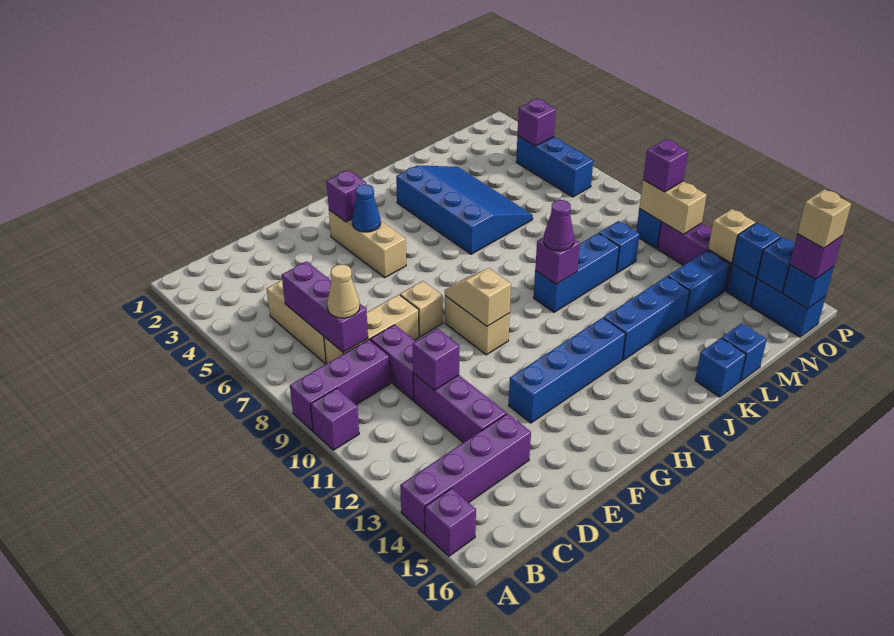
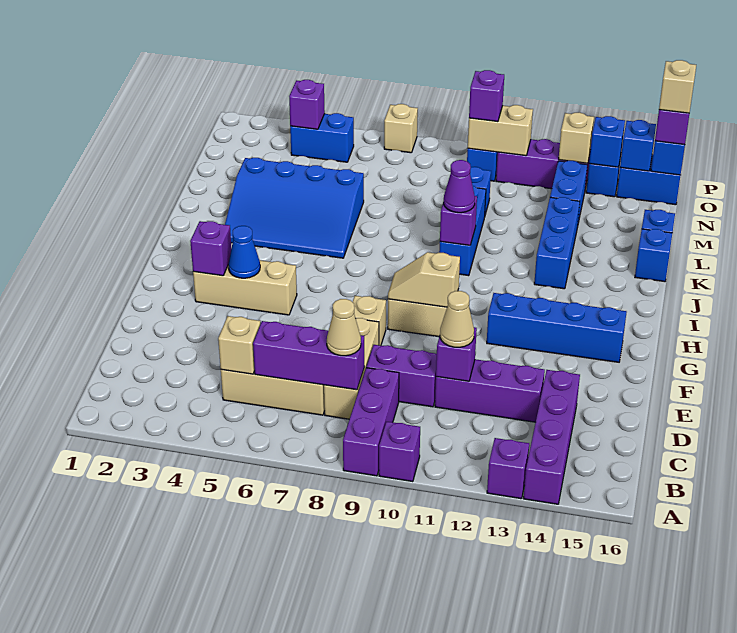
purple 1x1 brick [425,488,476,556] -> purple 1x1 brick moved to [487,438,529,499]
none -> tan 1x1 brick [218,316,260,374]
none -> tan 1x1 cone [440,291,474,347]
blue 1x4 brick [509,318,626,423] -> blue 1x4 brick turned to [487,293,626,362]
blue 3x4 slope [396,165,533,254] -> blue 3x4 slope turned to [225,158,364,258]
blue 1x3 brick [516,136,593,197] -> blue 1x2 brick [290,113,354,162]
none -> tan 1x1 brick [384,104,418,153]

